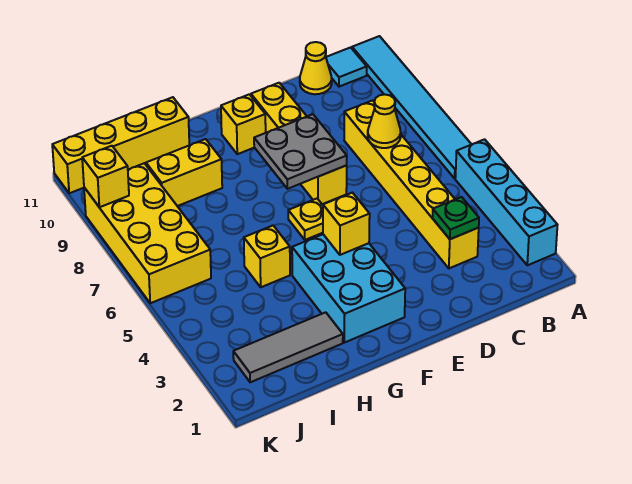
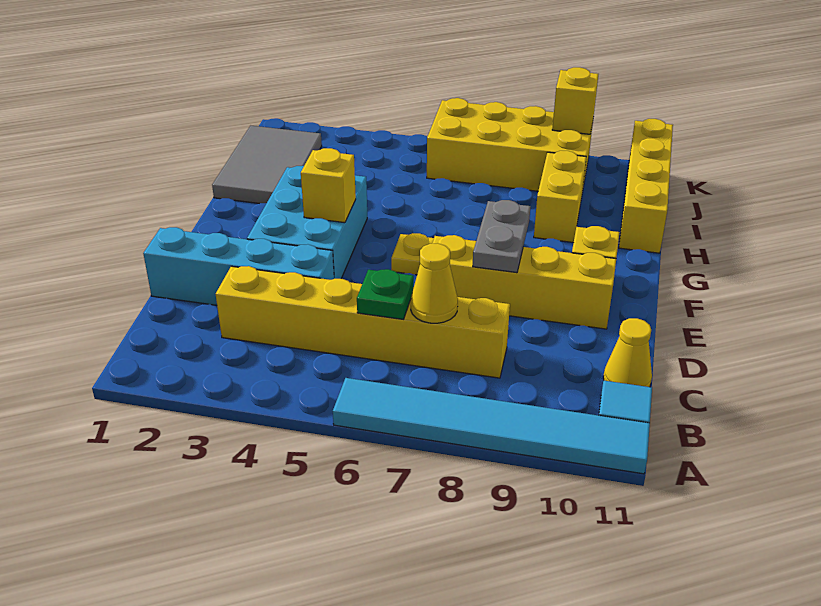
cyan 1x4 brick [455,139,557,265] -> cyan 1x4 brick moved to [143,227,334,305]
green 1x1 plate [433,197,479,239] -> green 1x1 plate moved to [357,269,414,319]
grey 2x2 plate [254,114,347,189] -> grey 1x2 plate [473,200,530,273]
cyan 2x3 brick [292,234,405,343] -> cyan 2x3 brick turned to [247,166,367,279]
grey 1x3 tile [233,312,343,382] -> grey 2x3 tile [212,126,322,204]
yellow 1x1 brick [244,226,290,287] -> none

